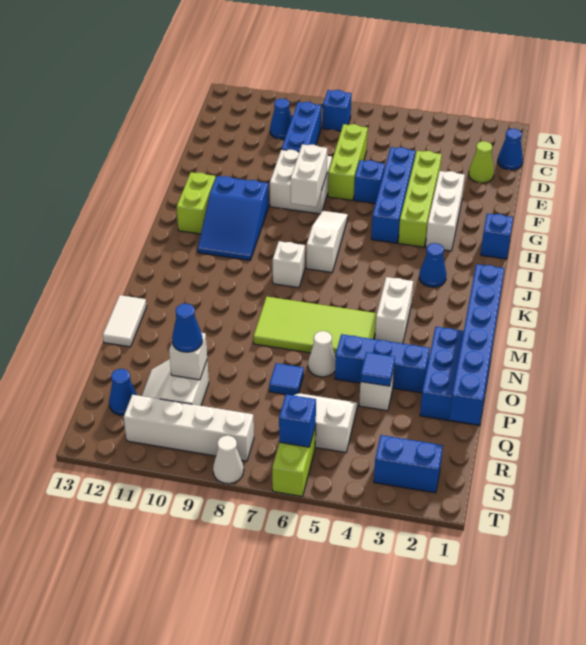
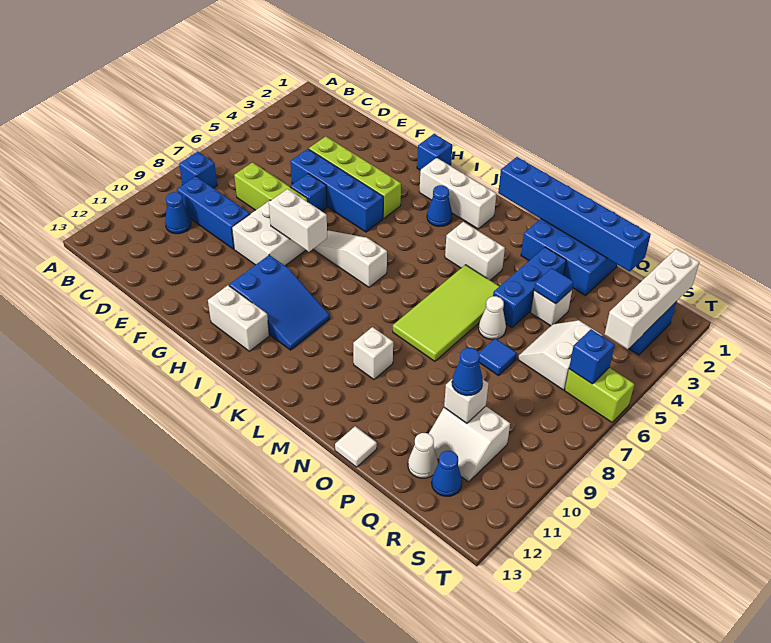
blue 1x1 cone [498,129,523,170] -> none
lime 1x1 cone [469,141,494,183] -> none
white 1x3 brick [426,171,465,251] -> white 1x3 brick moved to [419,158,496,229]
lime 1x2 brick [177,172,216,234] -> white 1x2 brick [208,285,269,351]
white 1x1 brick [273,241,305,288] -> white 1x1 brick moved to [353,327,393,379]
white 1x2 tile [103,295,147,347] -> white 1x1 tile [335,426,377,467]
white 1x4 brick [124,395,254,461] -> white 1x4 brick moved to [605,249,699,349]
white 1x1 cone [213,436,244,484] -> white 1x1 cone moved to [408,433,438,478]

